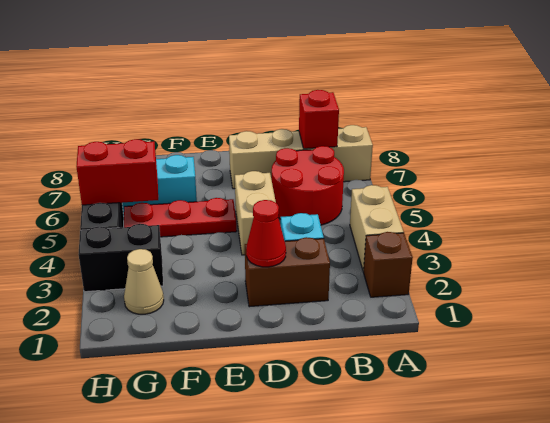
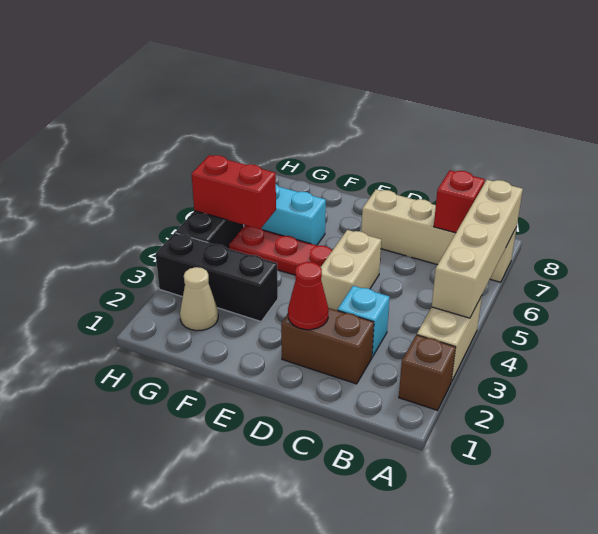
none -> tan 1x4 brick [432,180,523,318]
red 2x2 round brick [272,146,344,225] -> none
black 1x2 brick [79,224,163,292] -> black 1x3 brick [156,233,278,321]

